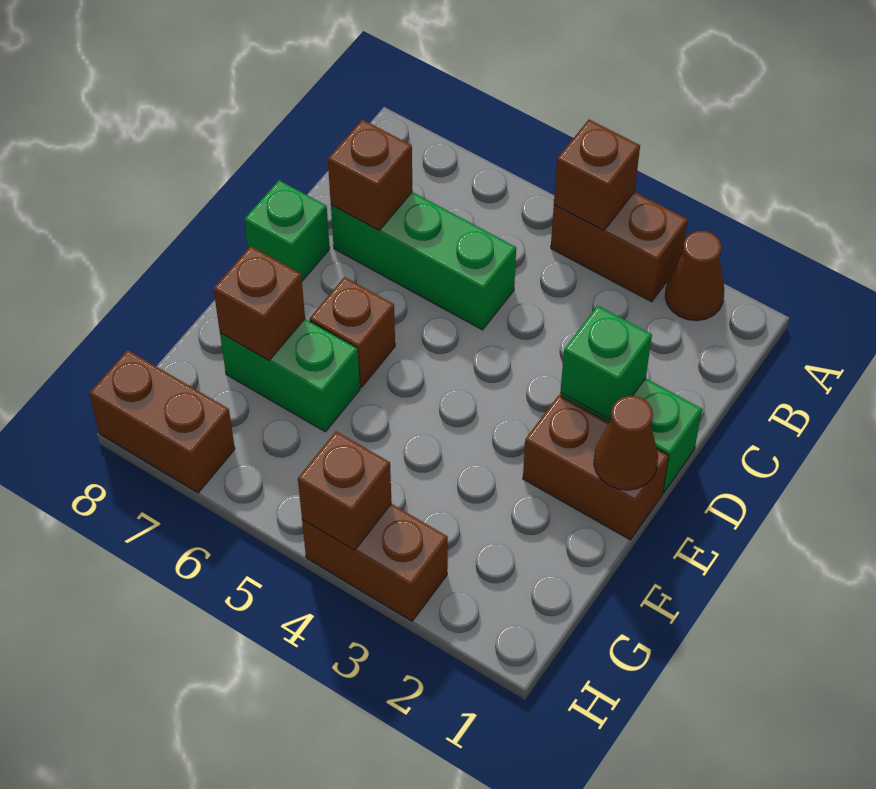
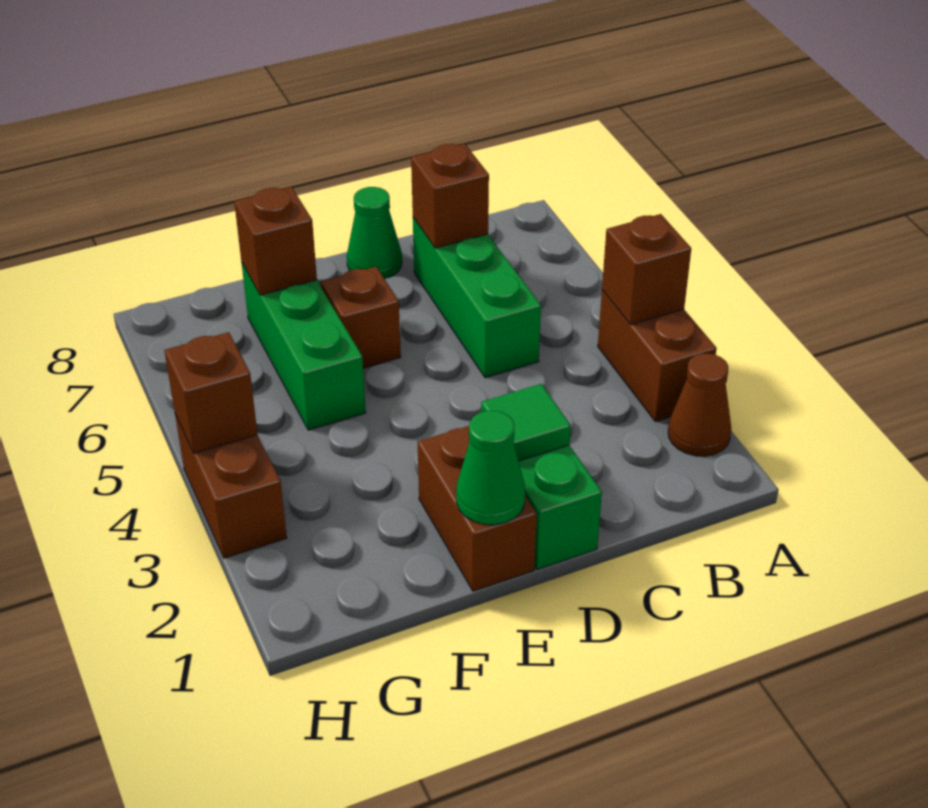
green 1x1 brick [560,306,652,420] -> green 1x1 tile [481,384,571,461]
green 1x1 brick [244,180,330,281] -> green 1x1 cone [347,187,402,279]
brown 1x1 cone [594,396,658,490] -> green 1x1 cone [456,411,525,525]
green 1x2 brick [220,319,360,432] -> green 1x3 brick [241,262,366,430]
brown 1x2 brick [89,350,235,493] -> none

